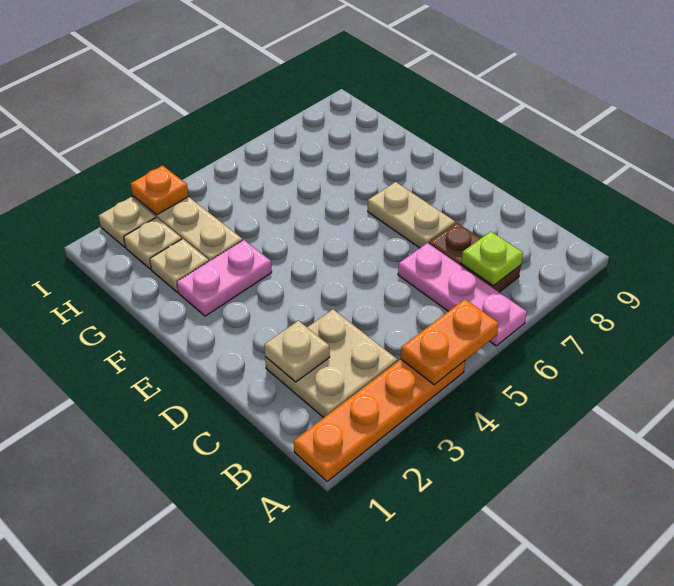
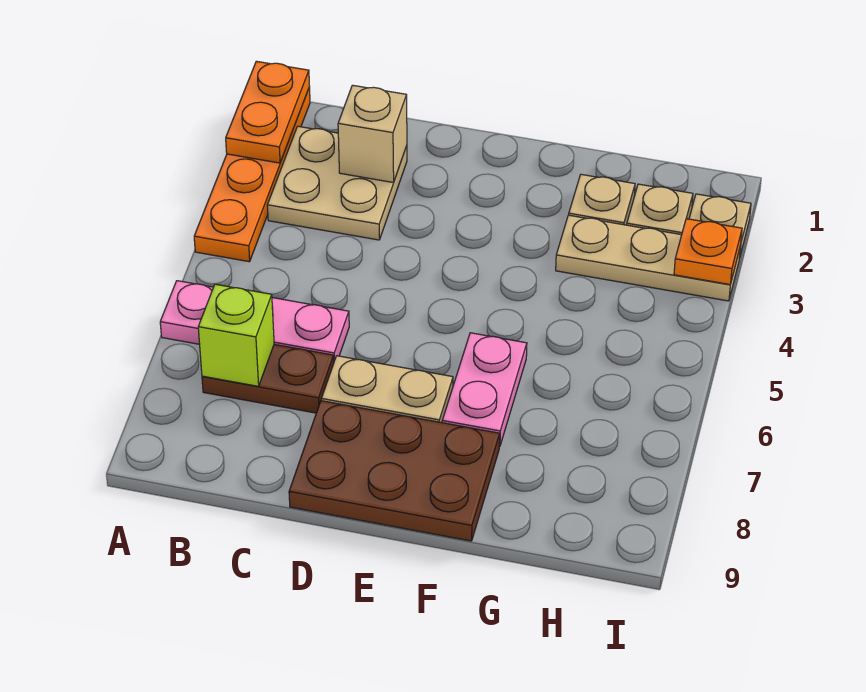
orange 1x2 plate [401,299,499,385] -> orange 1x2 plate moved to [226,61,309,163]
lime 1x1 plate [461,231,523,286] -> lime 1x1 brick [198,284,274,386]
tan 1x1 plate [264,321,330,382] -> tan 1x1 brick [338,85,407,183]
none -> brown 2x3 plate [289,401,500,541]
pink 1x2 plate [177,240,272,316] -> pink 1x2 plate moved to [442,333,527,447]

